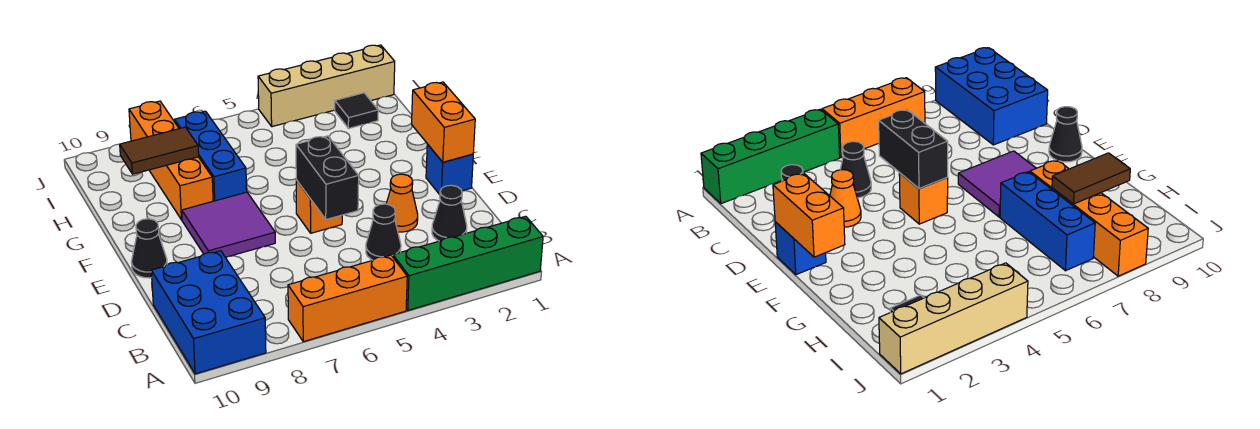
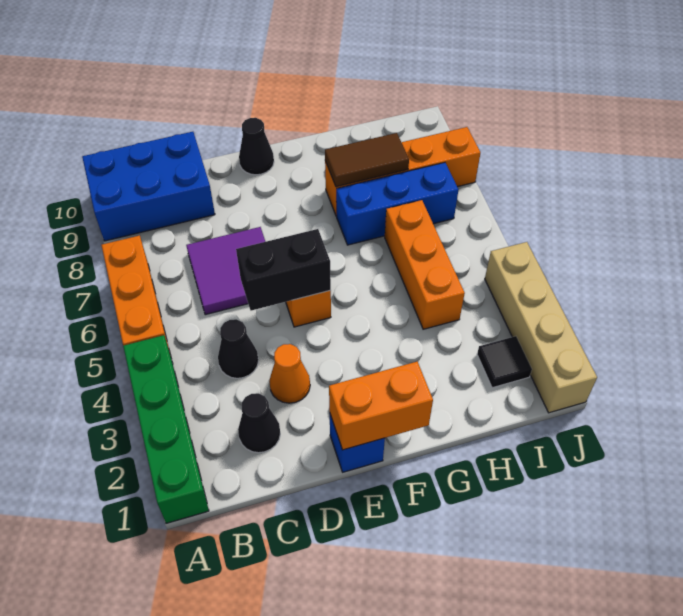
purple 2x2 tile [182,192,275,257] -> purple 2x2 tile moved to [186,227,265,315]
none -> orange 1x3 brick [385,200,465,329]
brown 1x2 tile [120,127,199,174] -> brown 1x2 tile turned to [325,133,409,187]

